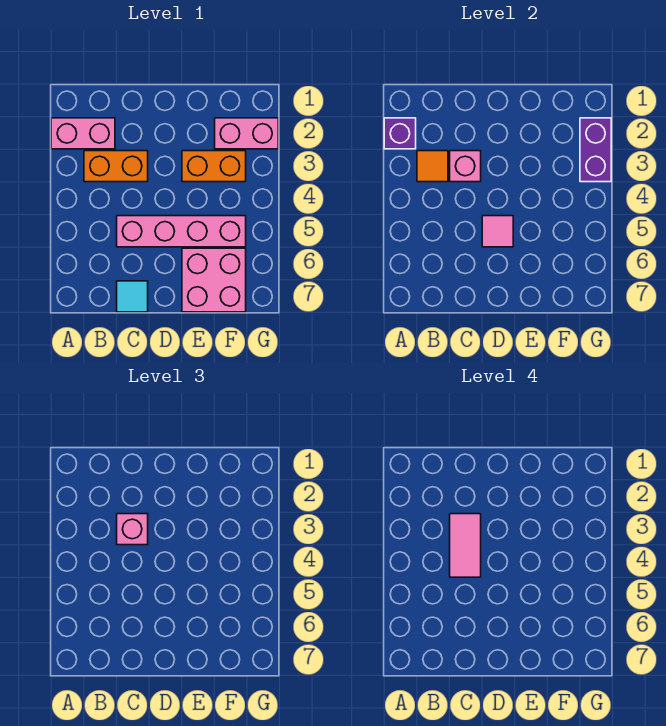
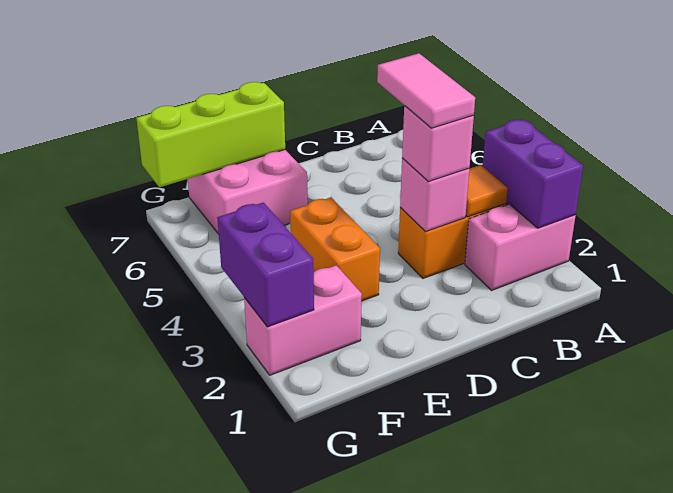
purple 1x1 brick [384,118,416,149] -> purple 1x2 brick [482,120,583,228]
pink 1x4 brick [117,216,246,247] -> none
cyan 1x1 tile [117,281,148,312] -> none
pink 1x1 tile [482,216,513,247] -> none
orange 1x2 brick [182,151,246,182] -> orange 1x2 brick turned to [290,198,380,301]
none -> lime 1x3 brick [136,82,285,187]

